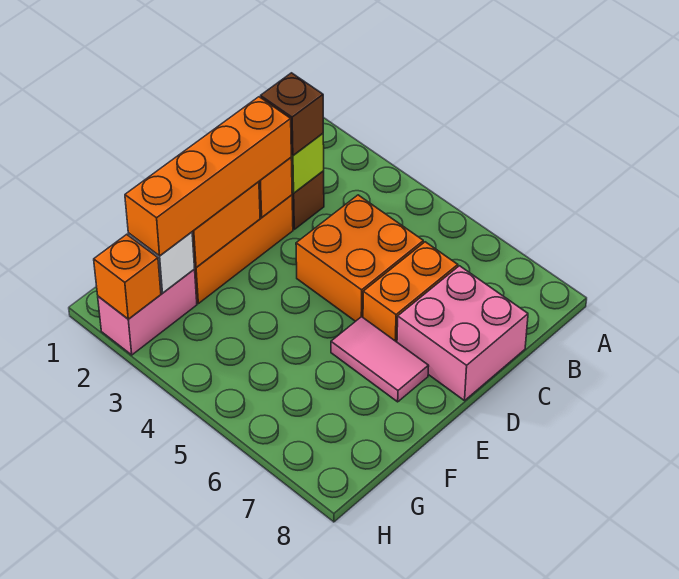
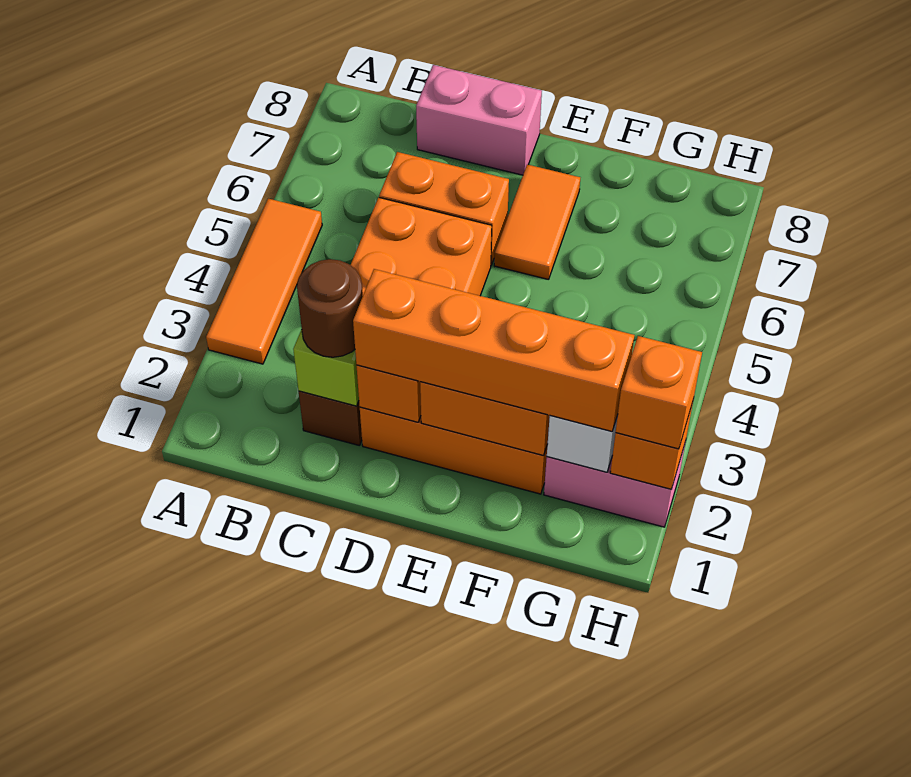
none -> orange 1x3 tile [206,199,322,364]
brown 1x1 brick [261,73,323,155] -> brown 1x1 round brick [297,259,363,357]
pink 2x2 brick [397,266,528,401] -> pink 1x2 brick [416,65,542,175]
pink 1x2 tile [331,317,429,402] -> orange 1x2 tile [494,165,580,280]
none -> orange 1x1 brick [616,336,702,449]

